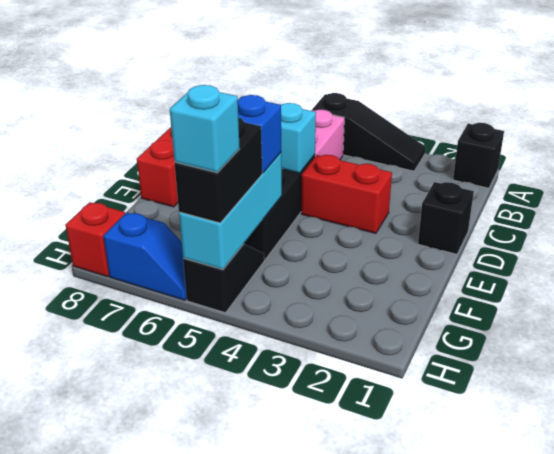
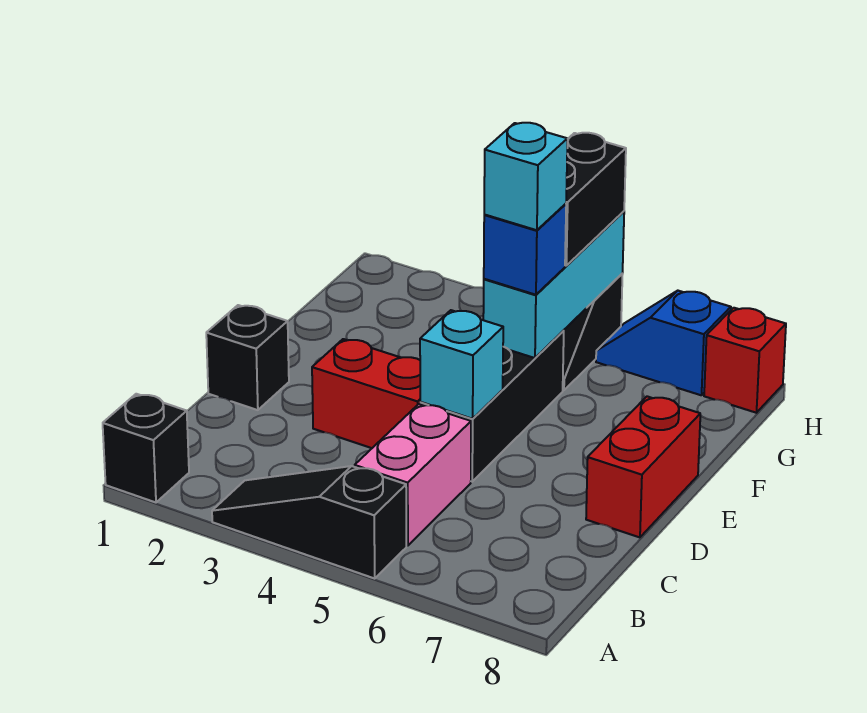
cyan 1x1 brick [170,85,240,173] -> cyan 1x1 brick moved to [484,123,567,230]

